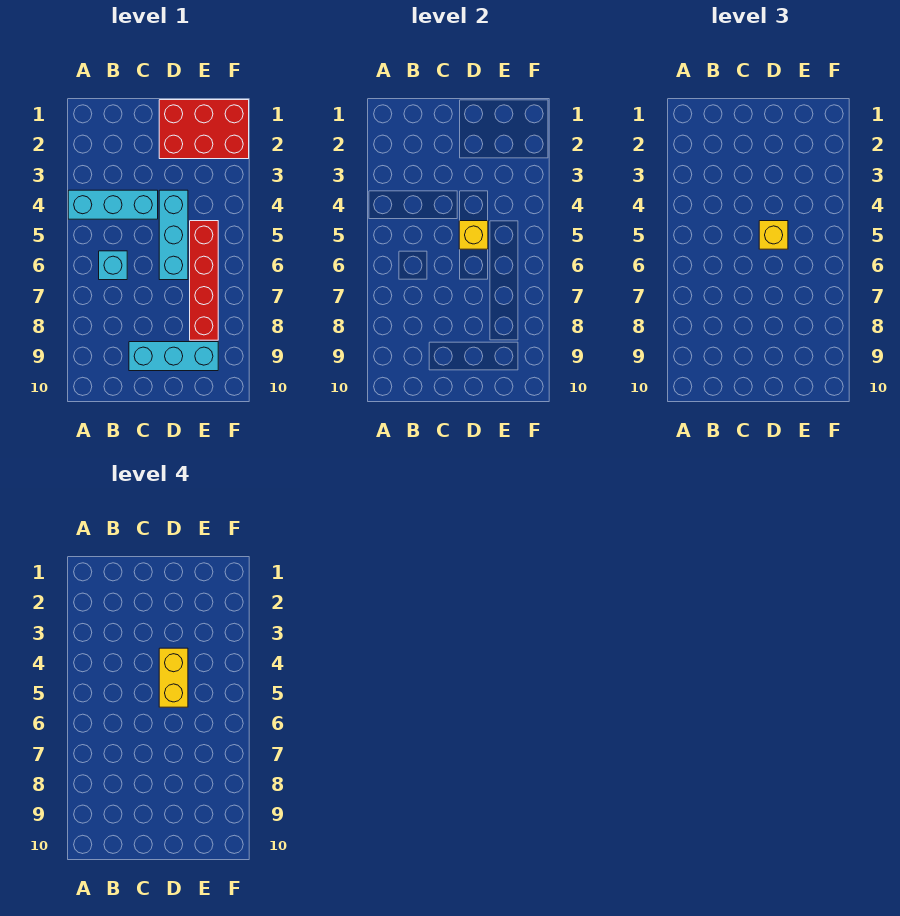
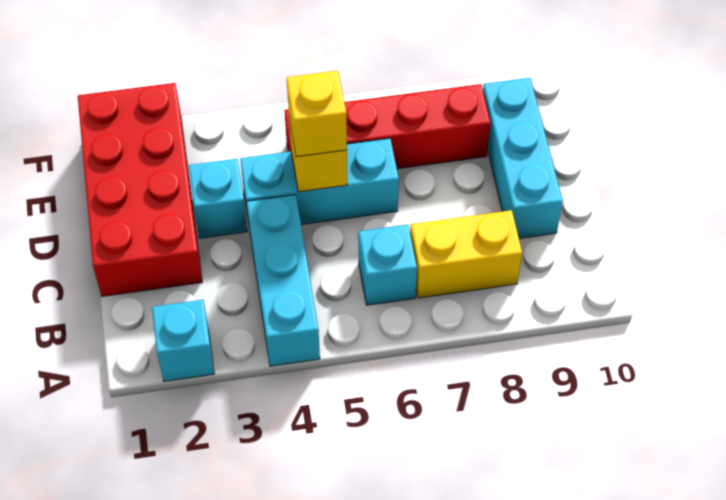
none -> cyan 1x1 brick [152,300,214,381]
red 2x3 brick [159,100,249,159] -> red 2x4 brick [78,83,202,296]
none -> cyan 1x1 brick [189,159,247,238]
yellow 1x2 brick [159,648,188,707] -> yellow 1x2 brick moved to [410,210,522,298]

